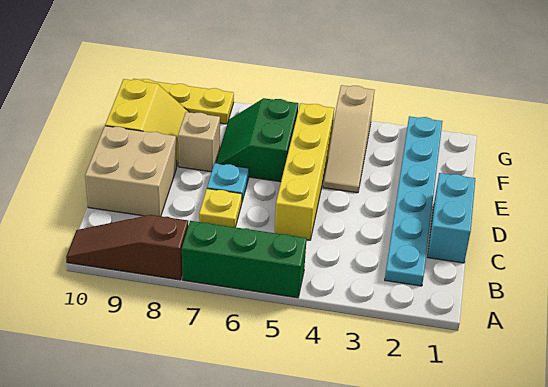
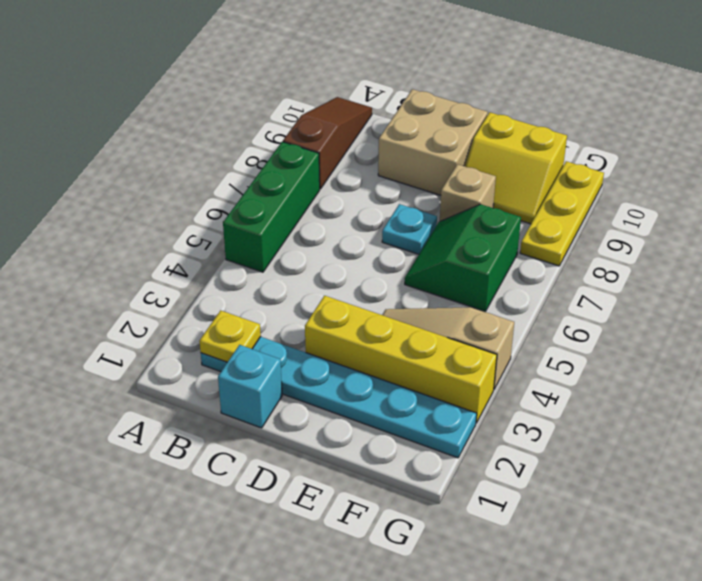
cyan 1x2 brick [428,173,475,263] -> cyan 1x1 brick [218,345,282,428]
yellow 1x4 brick [275,103,334,240] -> yellow 1x4 brick moved to [305,296,497,423]
yellow 1x1 plate [199,189,242,227] -> yellow 1x1 plate moved to [199,310,261,362]
green 2x2 slope [216,98,298,182] -> green 2x2 slope turned to [405,204,521,311]

